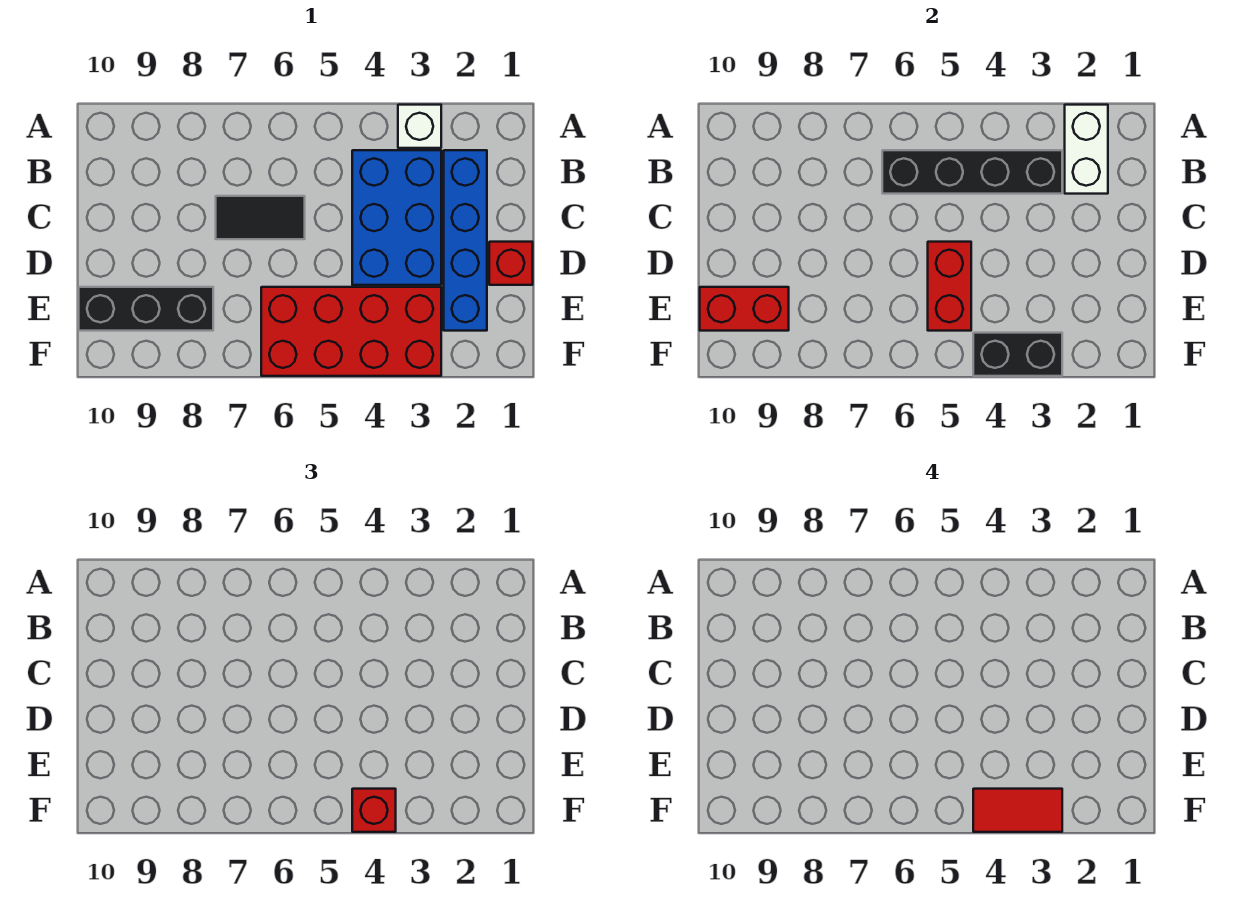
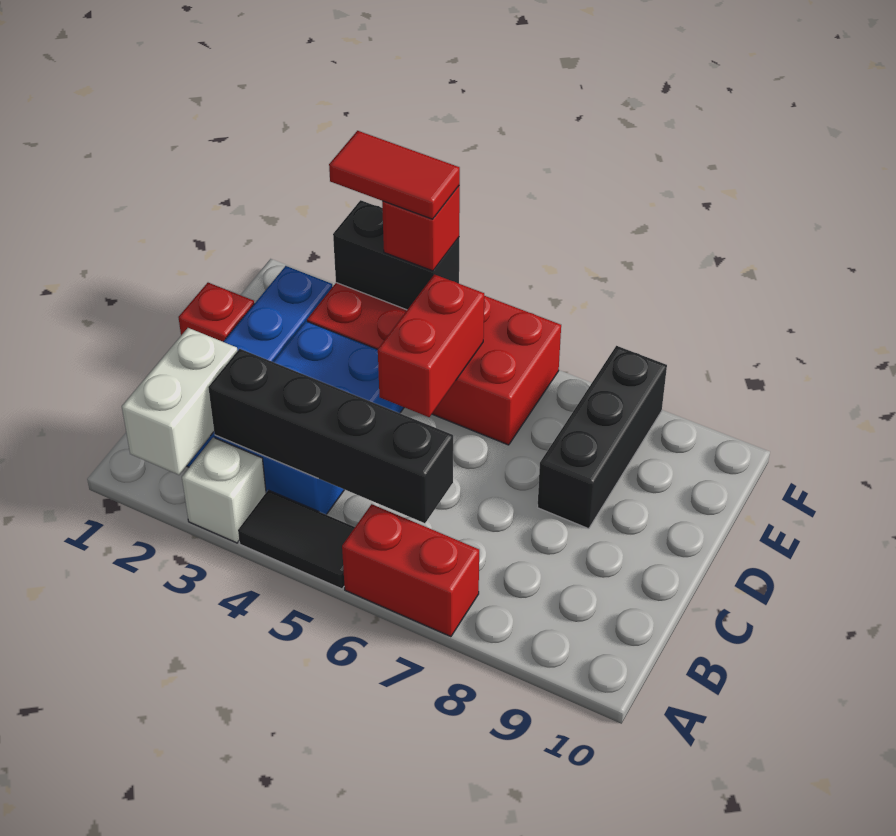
black 1x2 tile [216,196,305,239] -> black 1x2 tile moved to [238,490,355,589]
black 1x3 brick [79,287,213,331] -> black 1x3 brick turned to [538,346,667,529]
red 1x2 brick [700,287,789,331] -> red 1x2 brick moved to [342,504,479,637]

